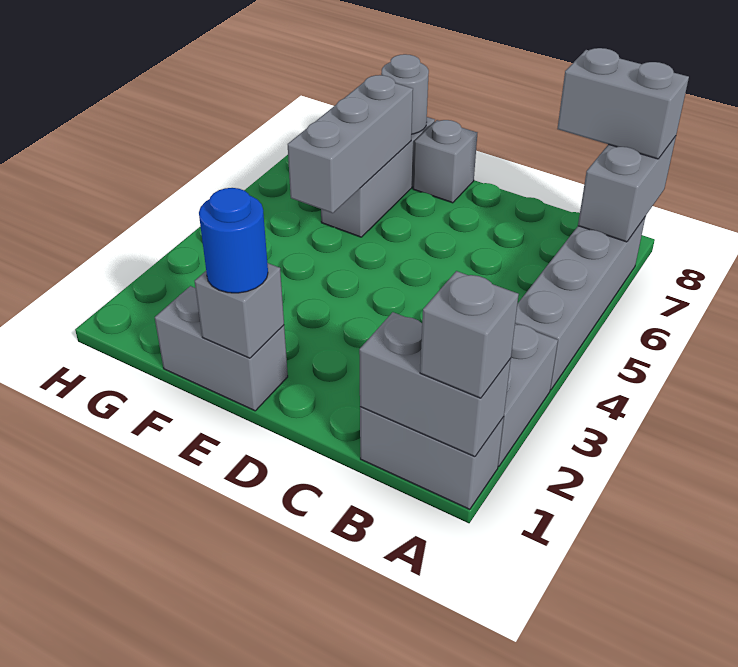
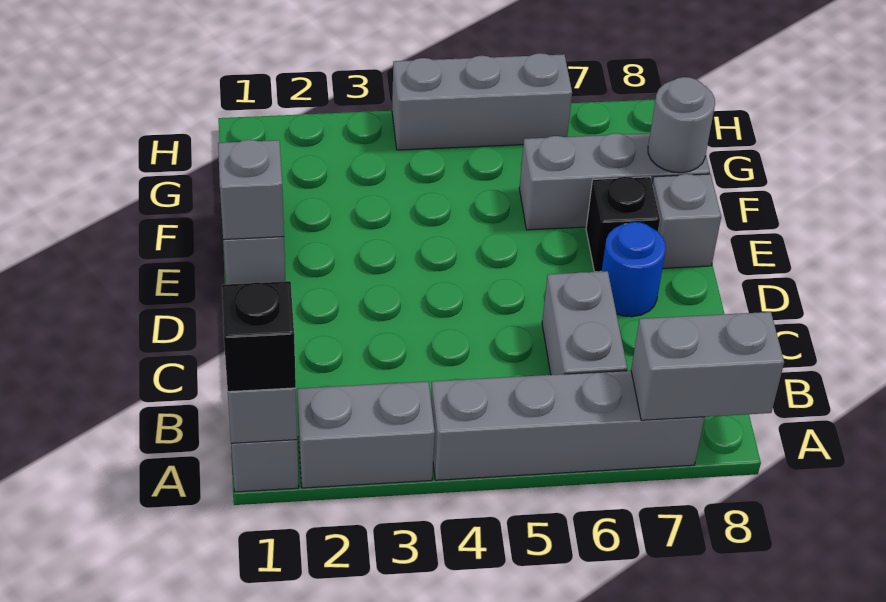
grey 1x1 brick [420,271,519,398] -> black 1x1 brick [222,281,296,392]
grey 1x2 brick [557,48,689,159] -> grey 1x2 brick moved to [542,271,627,375]
blue 1x1 round brick [199,188,268,293] -> blue 1x1 round brick moved to [602,222,666,317]
none -> black 1x1 brick [586,177,660,272]
grey 1x3 brick [288,75,413,213] -> grey 1x3 brick moved to [392,53,572,150]

